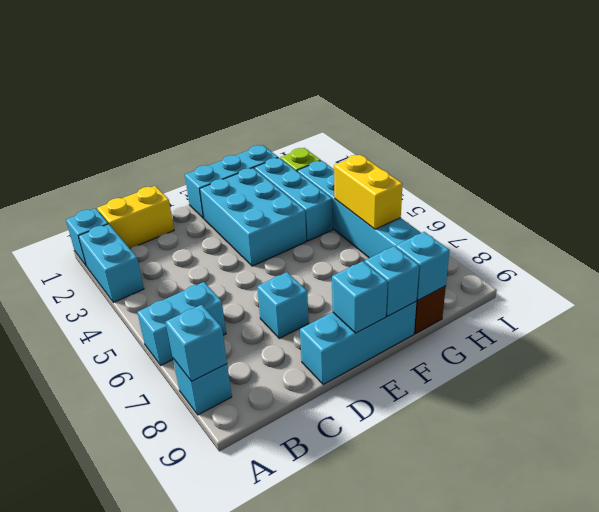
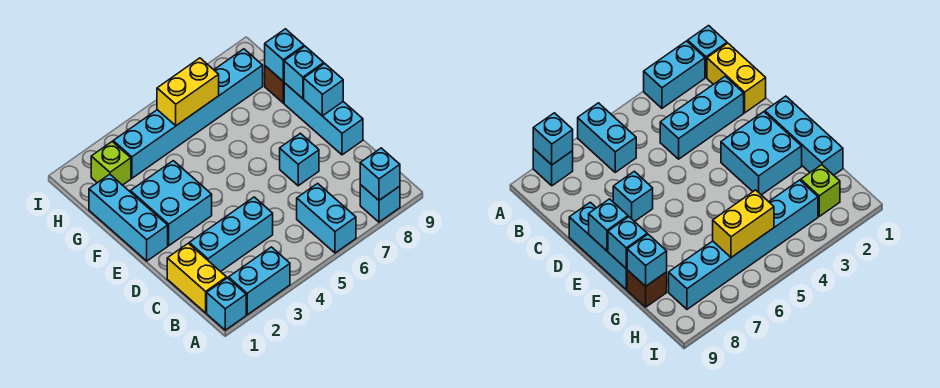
cyan 2x3 brick [200,168,306,266] -> cyan 2x2 brick [131,161,212,246]
cyan 1x3 brick [254,158,333,241] -> cyan 1x3 brick moved to [189,197,273,272]

